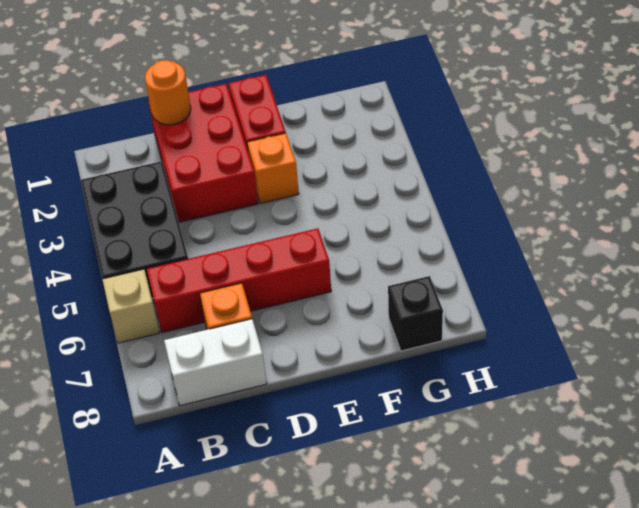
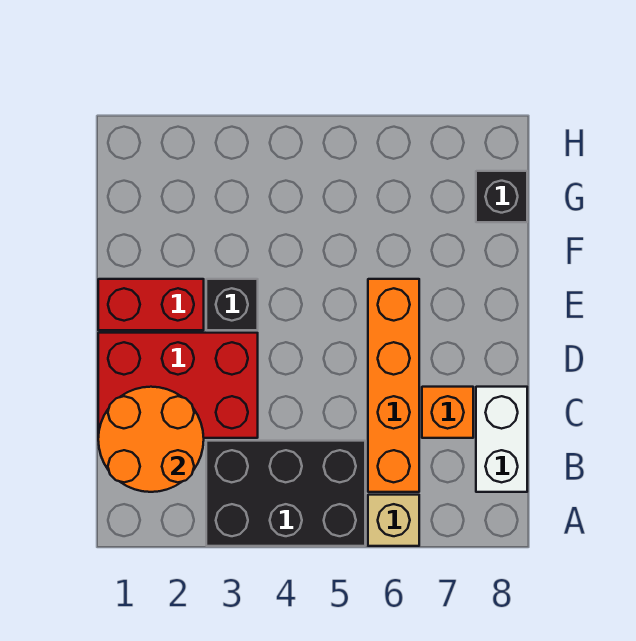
red 1x4 brick [147,228,331,333] -> orange 1x4 brick [368,279,419,492]
orange 1x1 round brick [145,60,191,125] -> orange 2x2 round brick [98,387,204,492]
orange 1x1 brick [247,133,299,203] -> black 1x1 brick [206,279,258,330]

